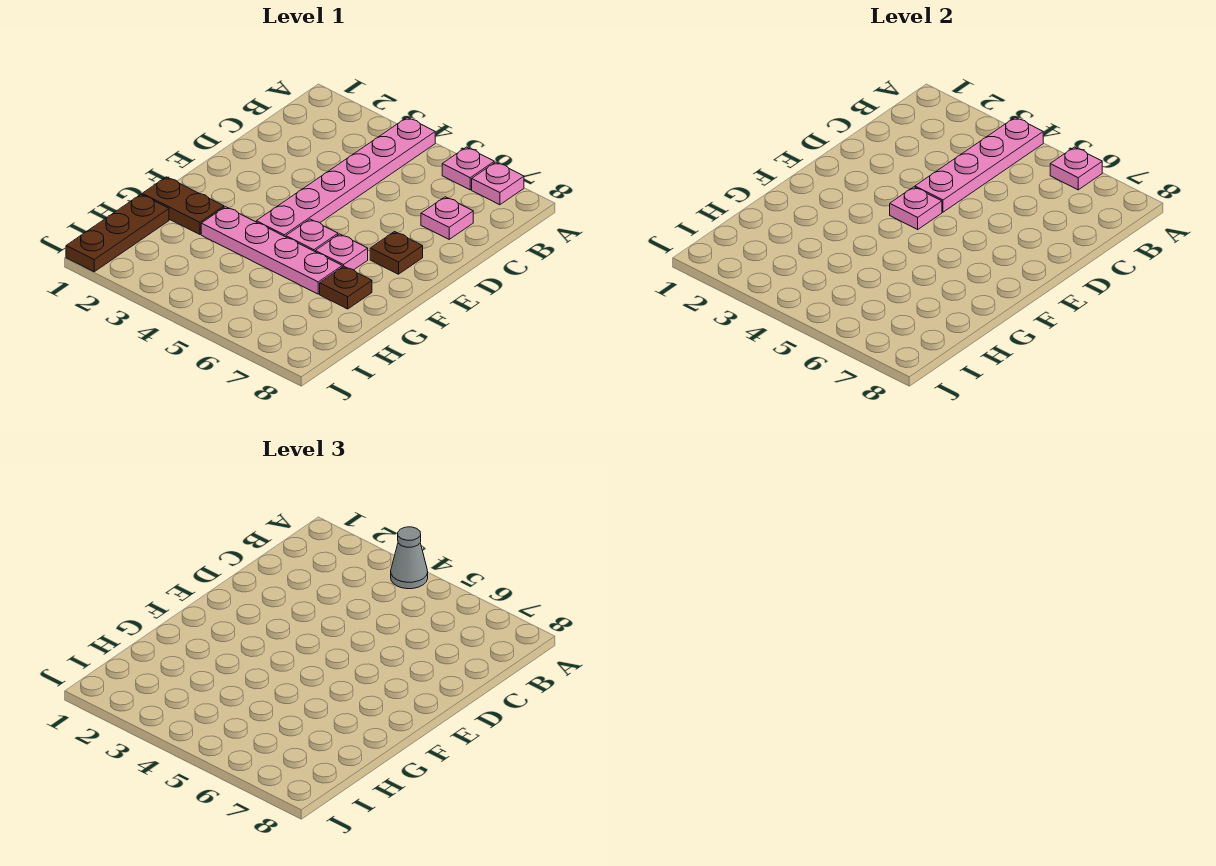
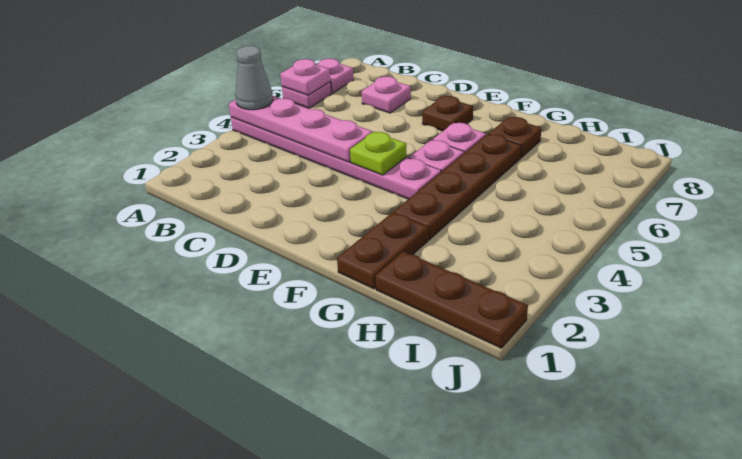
pink 1x1 plate [890,187,942,229] -> lime 1x1 plate [350,132,406,175]
pink 1x4 plate [201,207,342,294] -> brown 1x4 plate [394,134,521,240]

